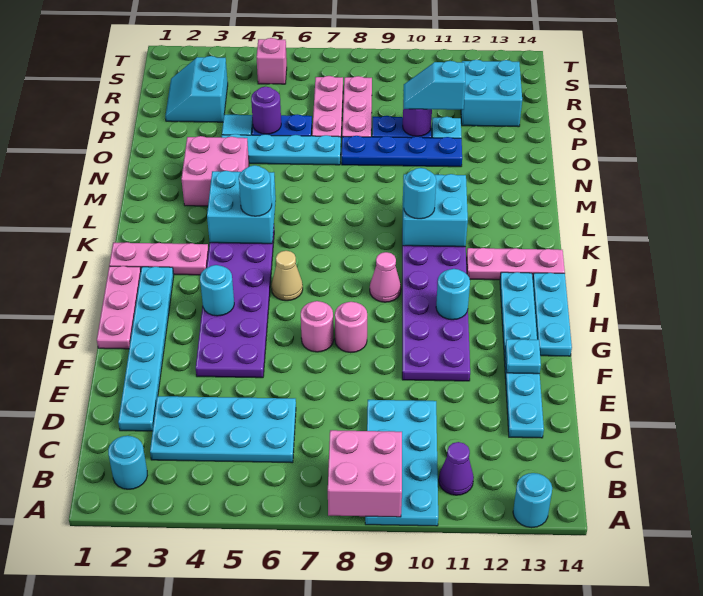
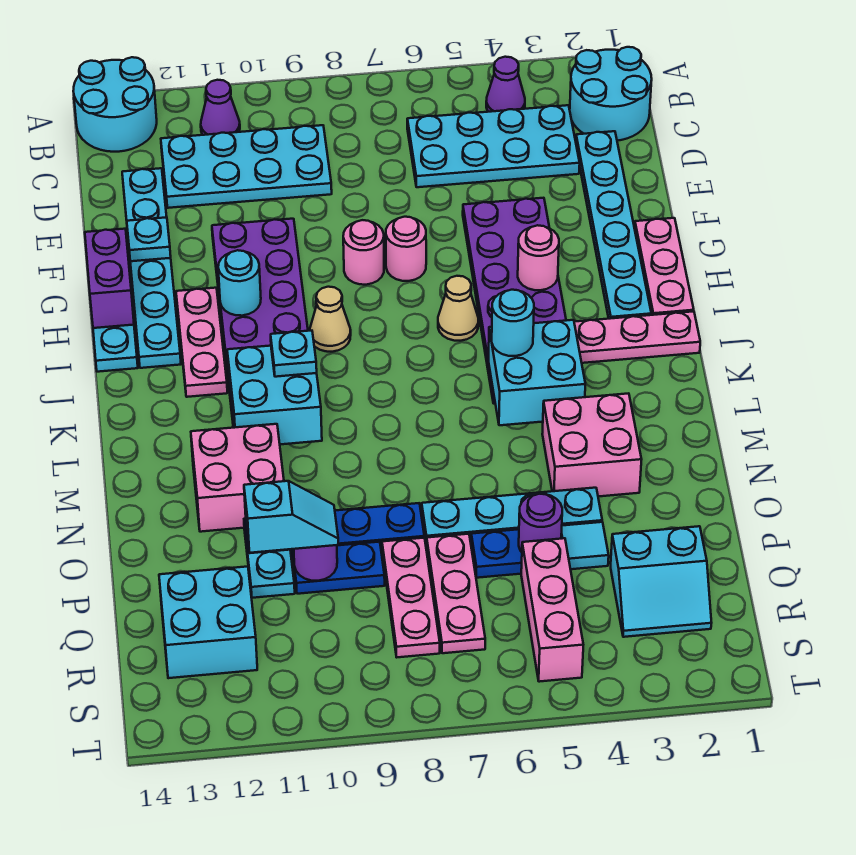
pink 2x2 brick [328,430,402,517] -> pink 2x2 brick moved to [191,424,284,532]
cyan 2x4 plate [365,400,438,526] -> cyan 2x4 plate turned to [161,125,332,208]
cyan 1x1 round brick [513,473,552,528] -> cyan 2x2 round brick [73,57,157,152]
cyan 1x1 round brick [108,436,147,489] -> cyan 2x2 round brick [570,47,652,141]
none -> purple 1x1 cone [486,57,525,112]
none -> purple 1x2 brick [85,229,134,328]
cyan 1x1 round brick [200,265,234,316] -> pink 1x1 round brick [518,225,559,290]
pink 1x1 cone [370,252,401,302] -> tan 1x1 cone [310,287,351,352]
pink 1x3 plate [467,248,565,280] -> pink 1x3 plate turned to [176,288,227,397]
cyan 1x1 round brick [404,168,436,219] -> cyan 1x1 plate [271,331,317,377]
cyan 2x2 slope [165,56,228,122] -> cyan 2x2 slope turned to [611,526,712,637]
pink 1x1 brick [256,38,287,84] -> pink 1x3 brick [521,538,583,682]

